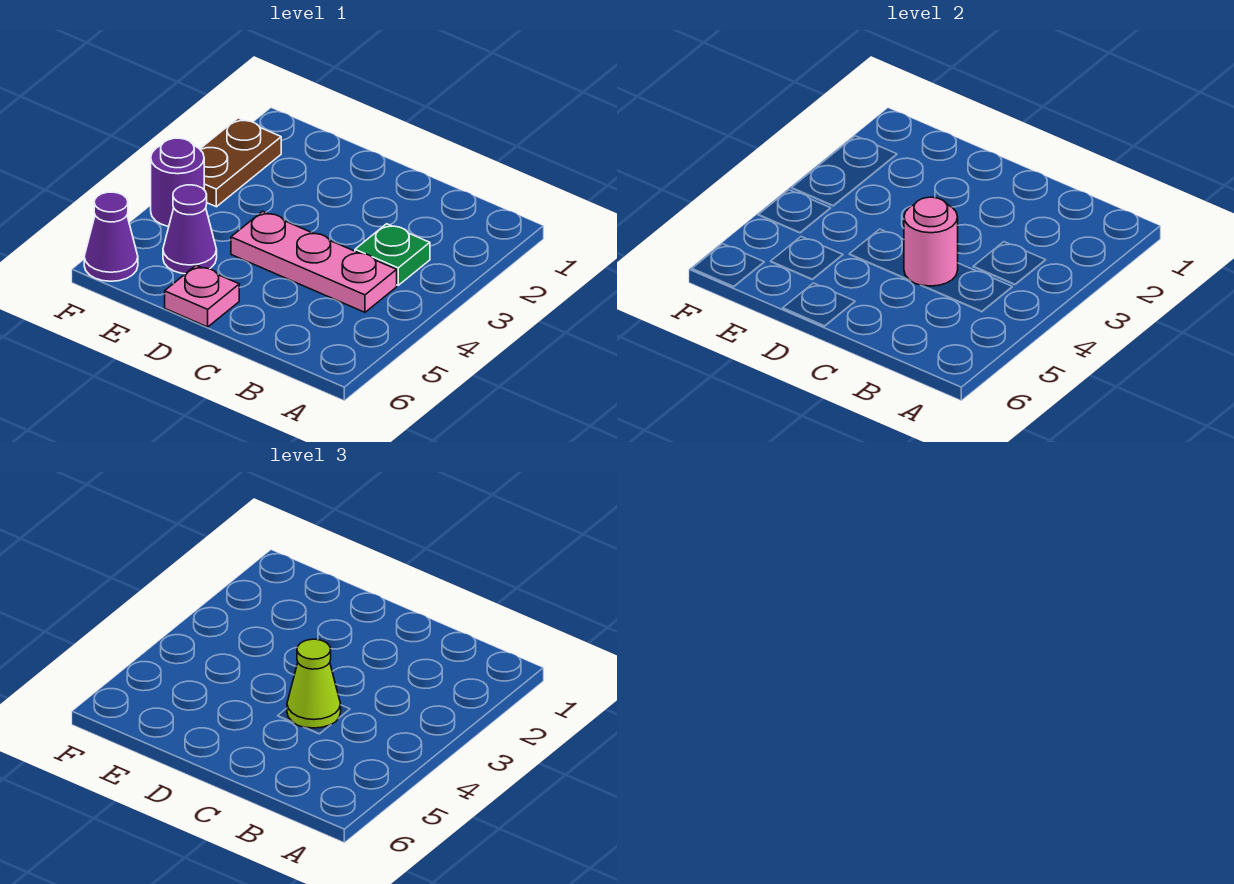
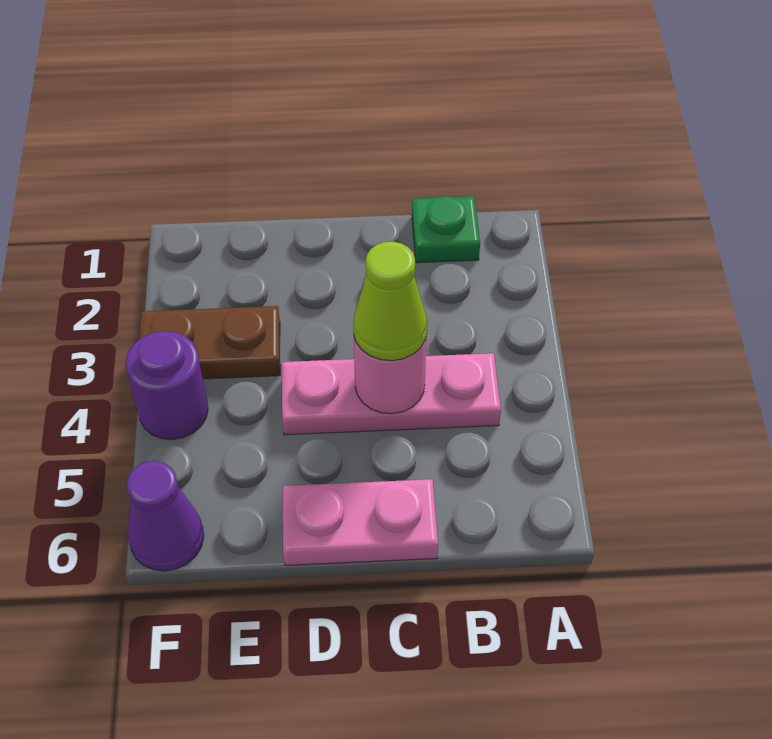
green 1x1 plate [355,224,430,285] -> green 1x1 plate moved to [412,196,480,263]
pink 1x1 plate [165,265,239,327] -> pink 1x2 plate [283,479,438,565]
purple 1x1 cone [163,185,217,274] -> none
brown 1x2 plate [200,118,281,207] -> brown 1x2 plate turned to [139,306,280,379]

